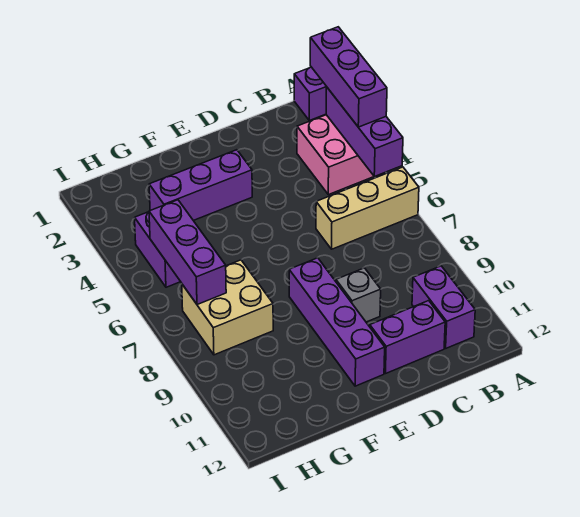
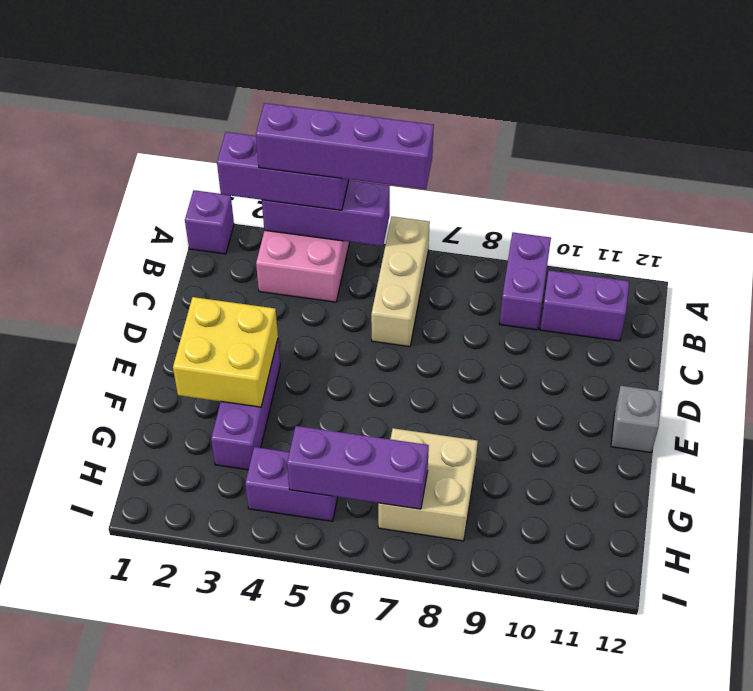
purple 1x2 brick [370,301,445,374] -> purple 1x2 brick moved to [500,233,551,330]
grey 1x1 brick [336,268,381,322] -> grey 1x1 brick moved to [611,386,662,453]
none -> yellow 2x2 brick [173,297,278,407]
purple 1x4 brick [289,258,385,386] -> purple 1x4 brick moved to [256,103,434,189]

